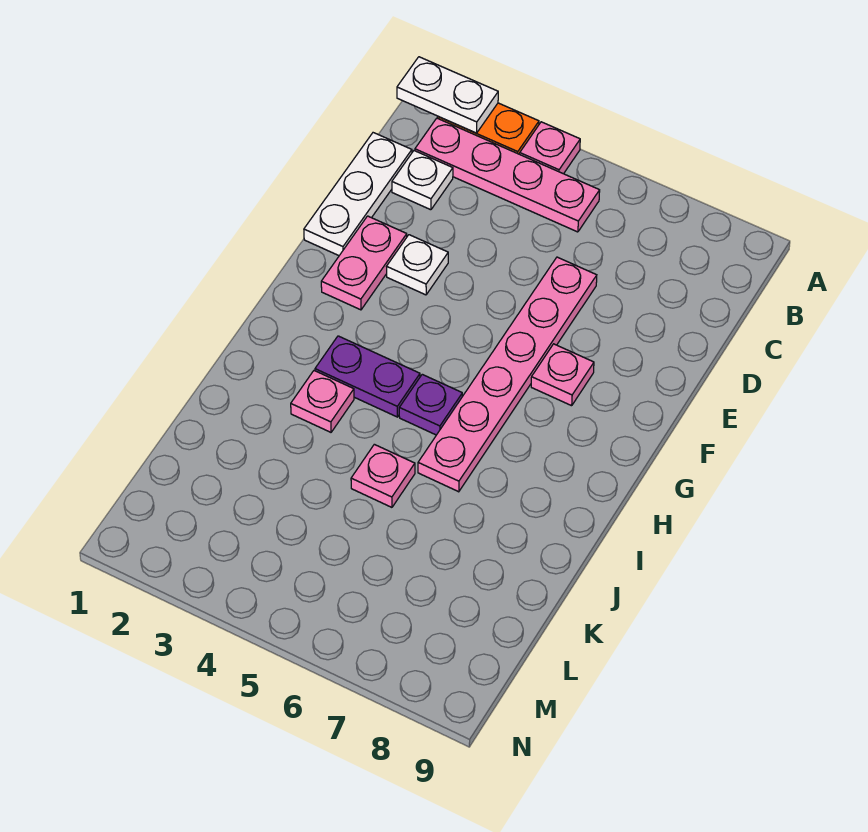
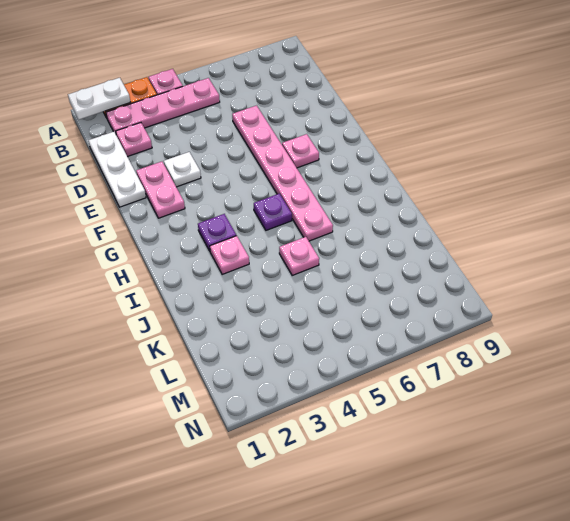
white 1x1 plate [392,151,453,210] -> pink 1x1 plate [116,123,152,157]
purple 1x2 plate [315,336,420,417] -> purple 1x1 plate [198,214,236,251]

